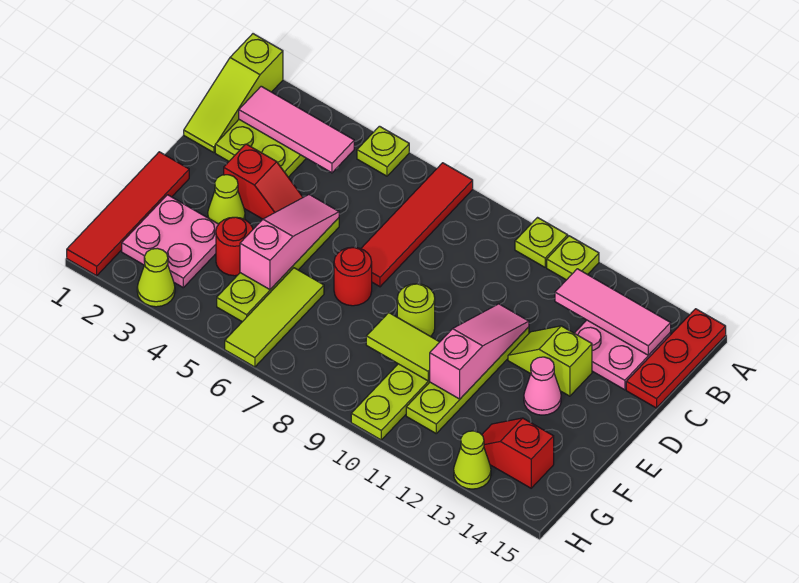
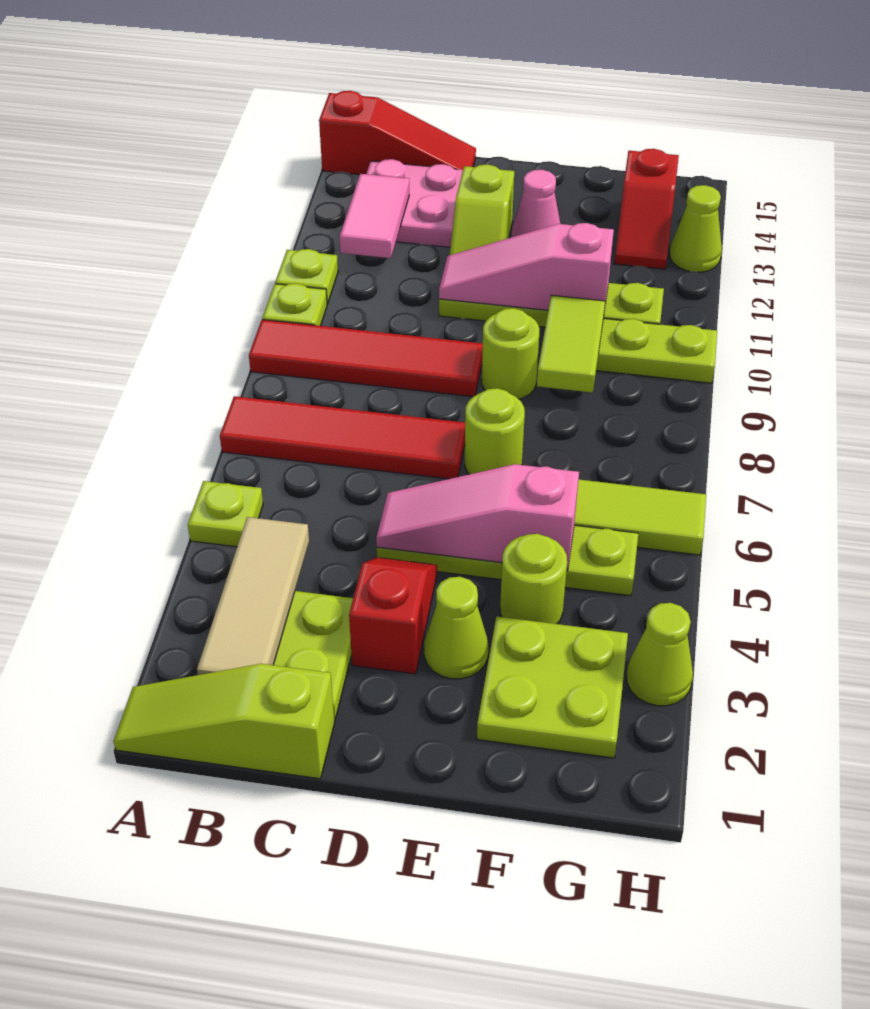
lime 1x3 slope [184,34,283,153] -> lime 1x3 slope turned to [113,664,335,779]
red 1x3 plate [626,309,726,408] -> red 1x3 slope [319,91,476,175]
pink 1x3 tile [239,86,354,173] -> tan 1x3 tile [197,517,309,675]
pink 1x3 tile [555,269,671,355] -> pink 1x2 tile [339,174,409,258]
red 1x4 tile [67,152,189,276] -> red 1x4 tile moved to [249,320,483,397]
red 1x1 round brick [334,247,372,306] -> lime 1x1 round brick [465,388,525,474]
pink 2x2 plate [122,195,219,287] -> lime 2x2 plate [477,617,628,758]
red 1x1 round brick [216,217,253,276] -> lime 1x1 round brick [500,534,567,624]

